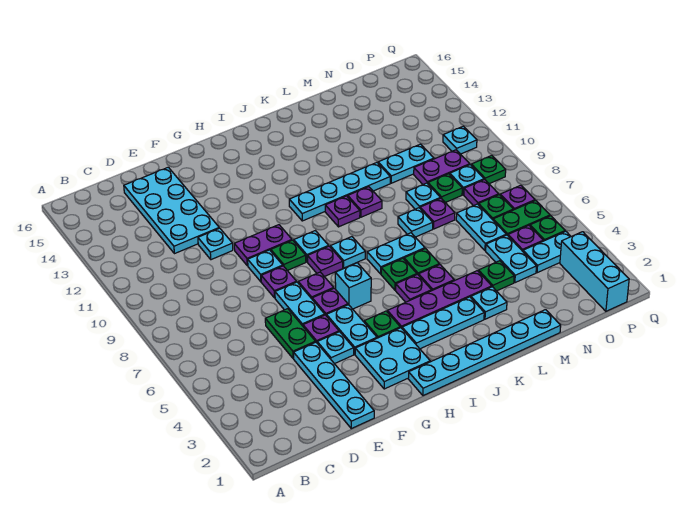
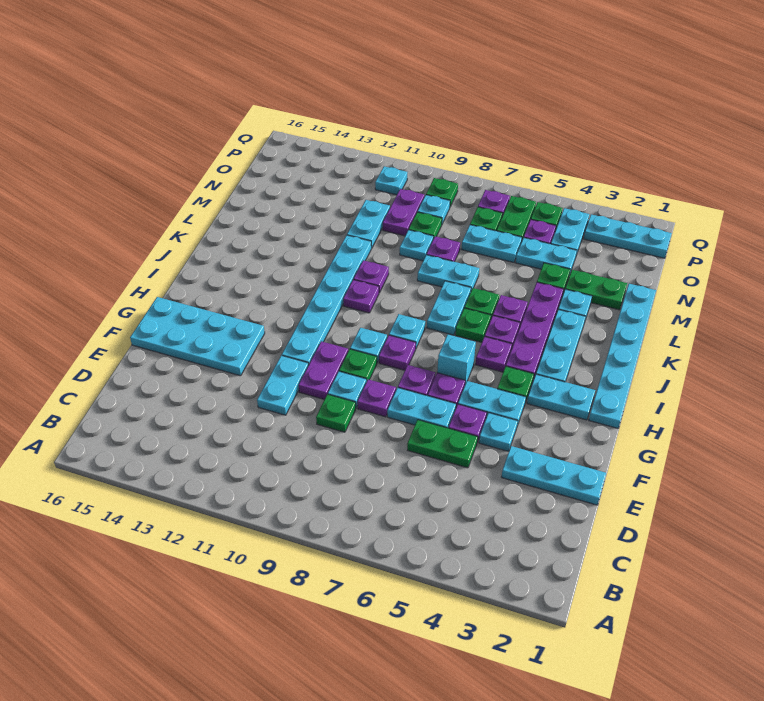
cyan 2x4 plate [124,167,219,254] -> cyan 2x4 plate moved to [130,297,265,376]
cyan 1x4 plate [294,342,374,429] -> cyan 1x3 plate [502,446,606,505]
none -> green 1x1 plate [316,394,356,432]
cyan 1x1 plate [198,228,233,260] -> cyan 1x2 plate [257,355,309,415]
cyan 2x2 plate [355,328,430,389] -> cyan 1x2 plate [527,374,595,420]
cyan 1x4 plate [289,163,390,221] -> cyan 1x6 plate [282,235,372,365]
cyan 1x1 plate [398,208,433,237] -> cyan 1x2 plate [417,255,479,290]
none -> green 1x2 plate [565,270,627,310]
purple 1x1 plate [464,180,499,206] -> purple 1x1 plate moved to [475,337,512,372]
cyan 1x3 brick [560,232,629,311] -> cyan 1x3 plate [584,214,672,258]

